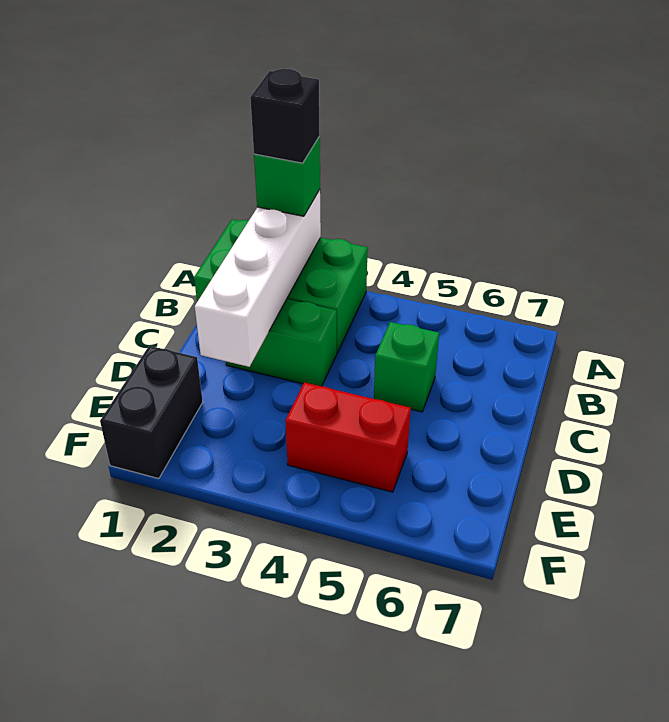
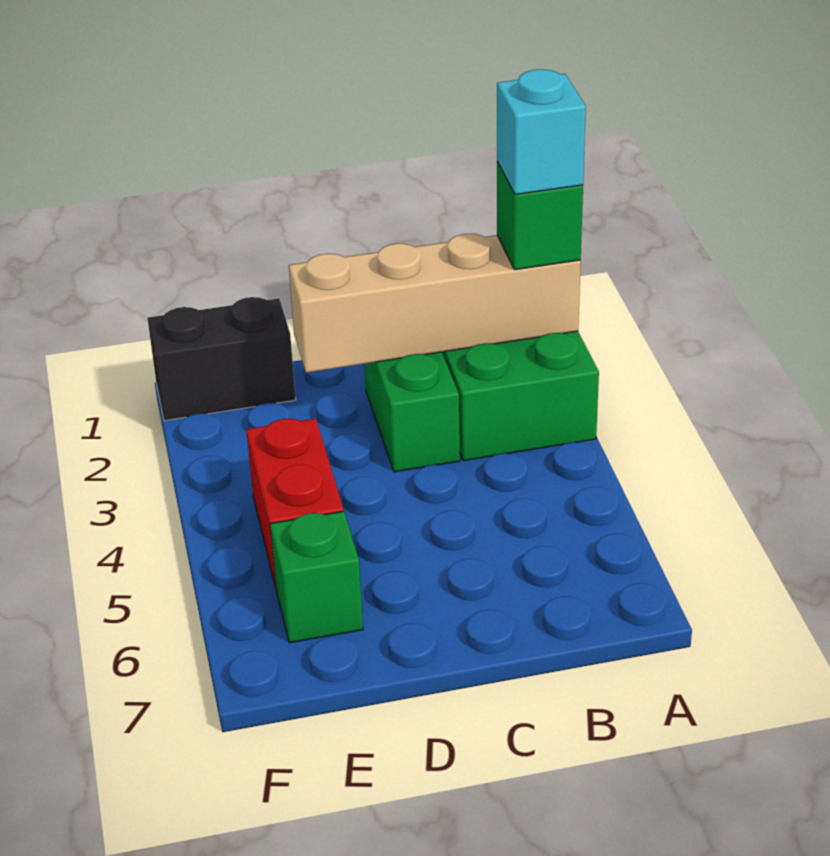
white 1x4 brick [195,190,321,367] -> tan 1x4 brick [289,234,581,373]
black 1x1 brick [250,69,320,163] -> cyan 1x1 brick [497,69,586,194]
green 1x1 brick [374,322,439,412] -> green 1x1 brick moved to [270,511,363,643]

